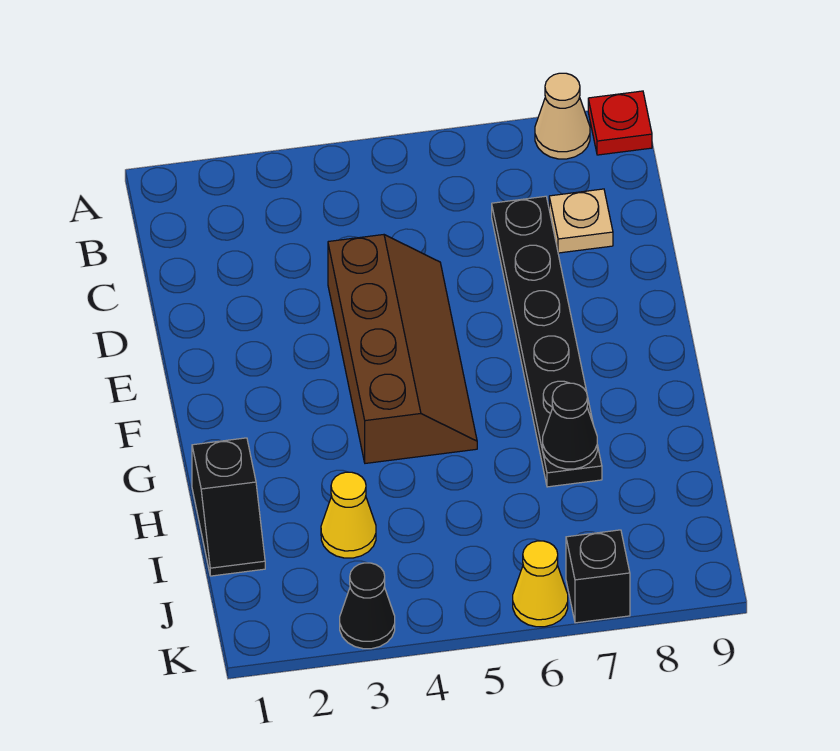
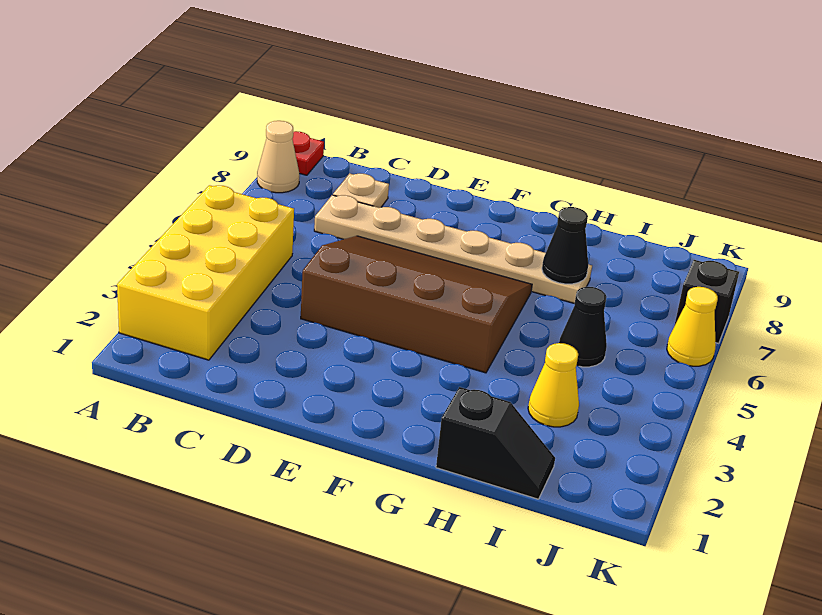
none -> yellow 2x4 brick [117,185,294,360]
black 1x6 plate [492,196,602,487] -> tan 1x6 plate [314,195,592,304]
brown 2x4 slope [328,235,477,463] -> brown 3x4 slope [301,236,532,373]
black 1x1 cone [340,563,395,649] -> black 1x1 cone moved to [559,287,607,367]

